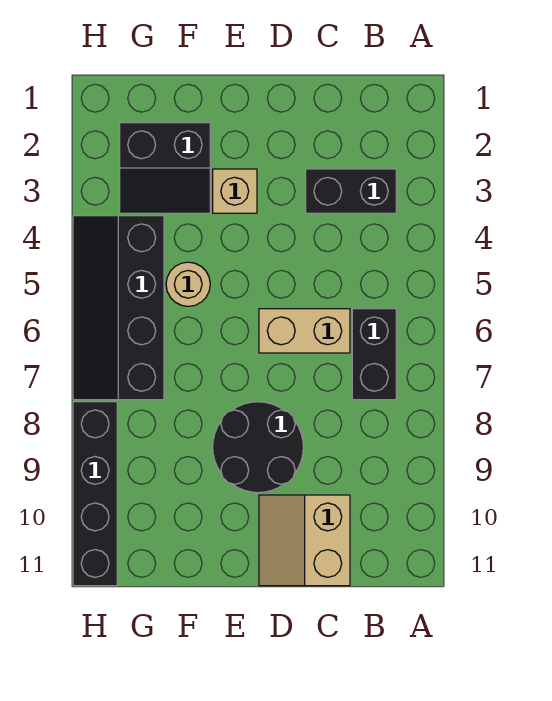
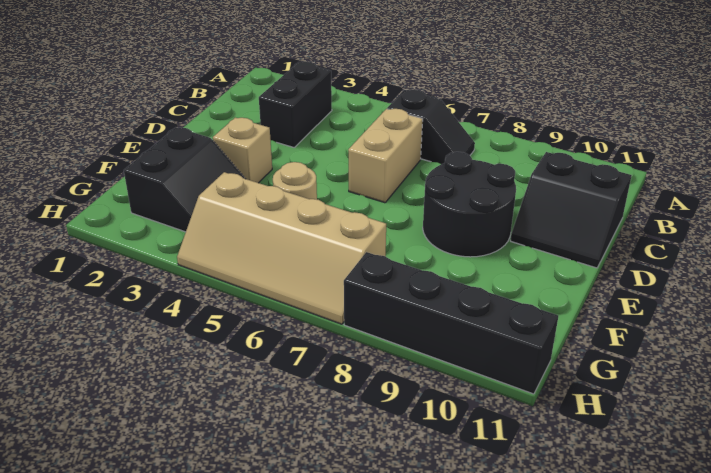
black 1x2 brick [352,309,396,400] -> black 1x2 slope [387,89,475,164]
tan 2x2 slope [259,495,350,586] -> black 2x2 slope [511,152,632,268]
black 2x4 slope [73,216,164,400] -> tan 2x4 slope [177,172,386,324]

